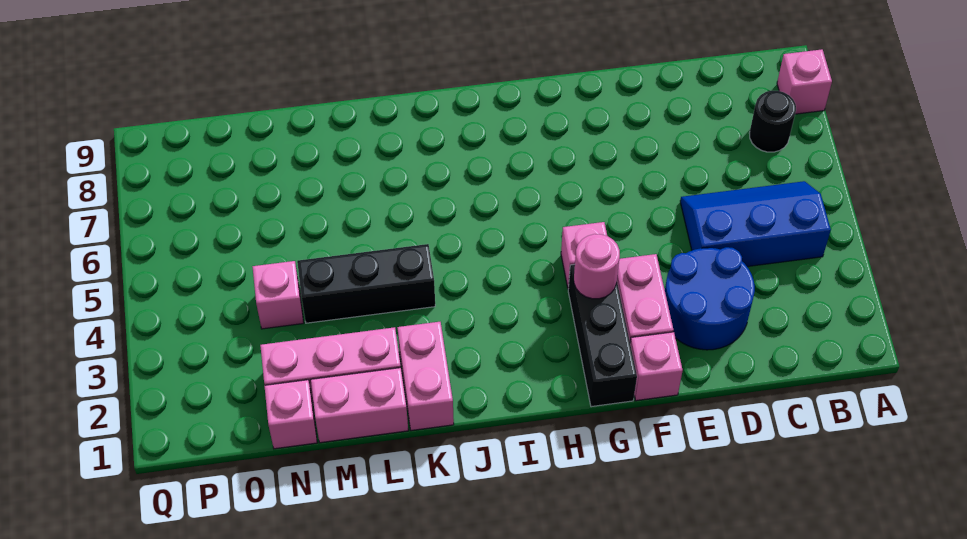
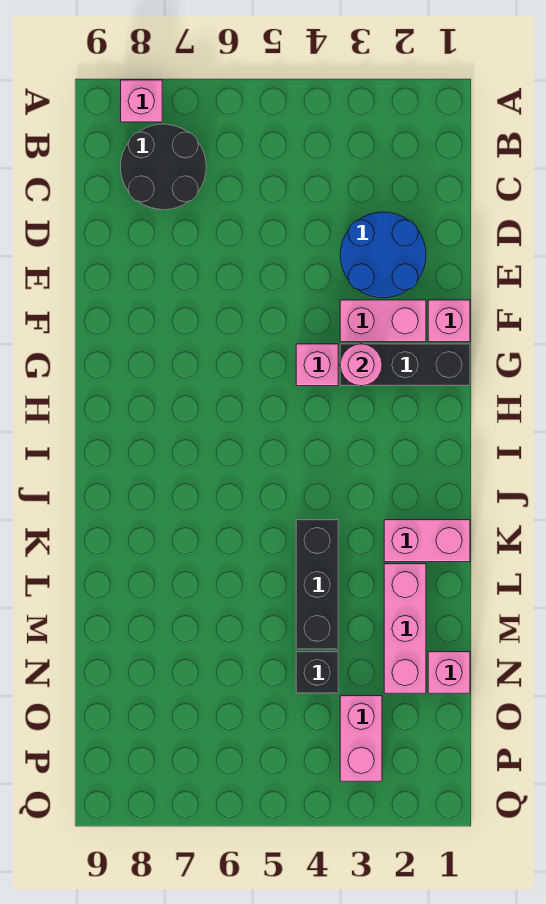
blue 2x3 slope [680,181,831,267] -> none
black 1x1 round brick [749,91,796,152] -> black 2x2 round brick [121,124,206,210]
pink 1x2 brick [311,368,408,443] -> pink 1x2 brick moved to [340,696,382,781]
pink 1x1 brick [252,261,303,329] -> black 1x1 brick [296,652,338,693]

